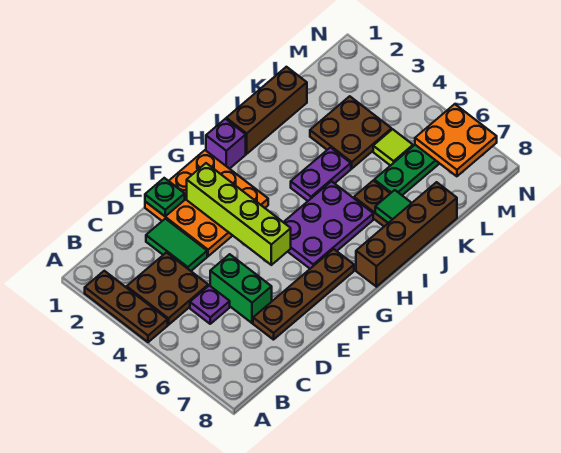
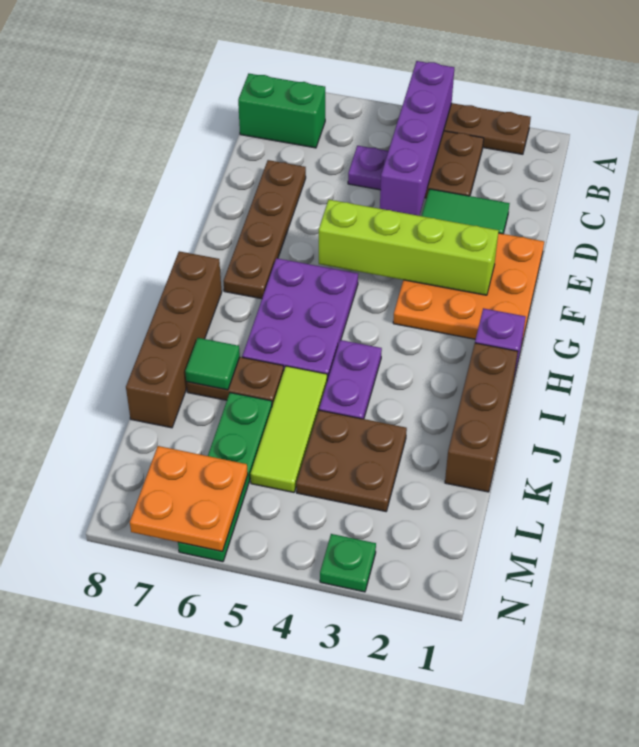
none -> purple 1x4 brick [380,61,454,216]
green 1x2 brick [210,254,272,323] -> green 1x2 brick moved to [238,74,325,148]
green 1x1 plate [145,178,185,216] -> green 1x1 plate moved to [320,534,376,592]
lime 1x1 tile [373,129,413,166] -> lime 1x3 tile [251,366,327,492]

